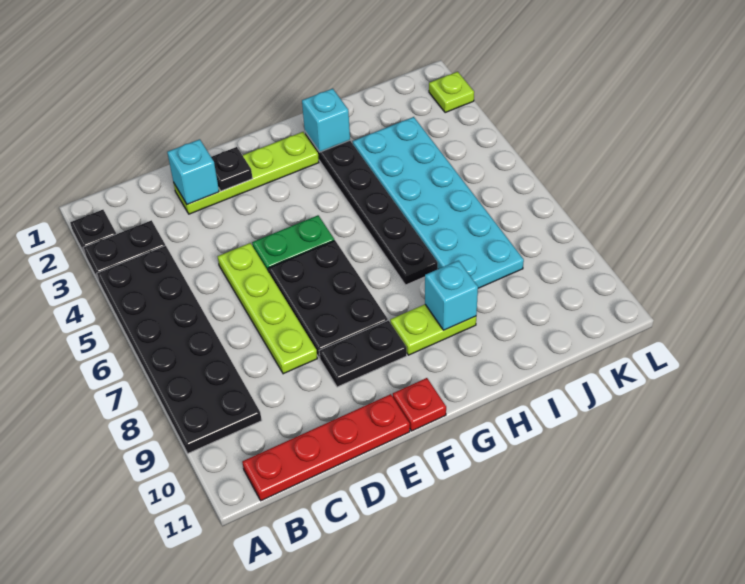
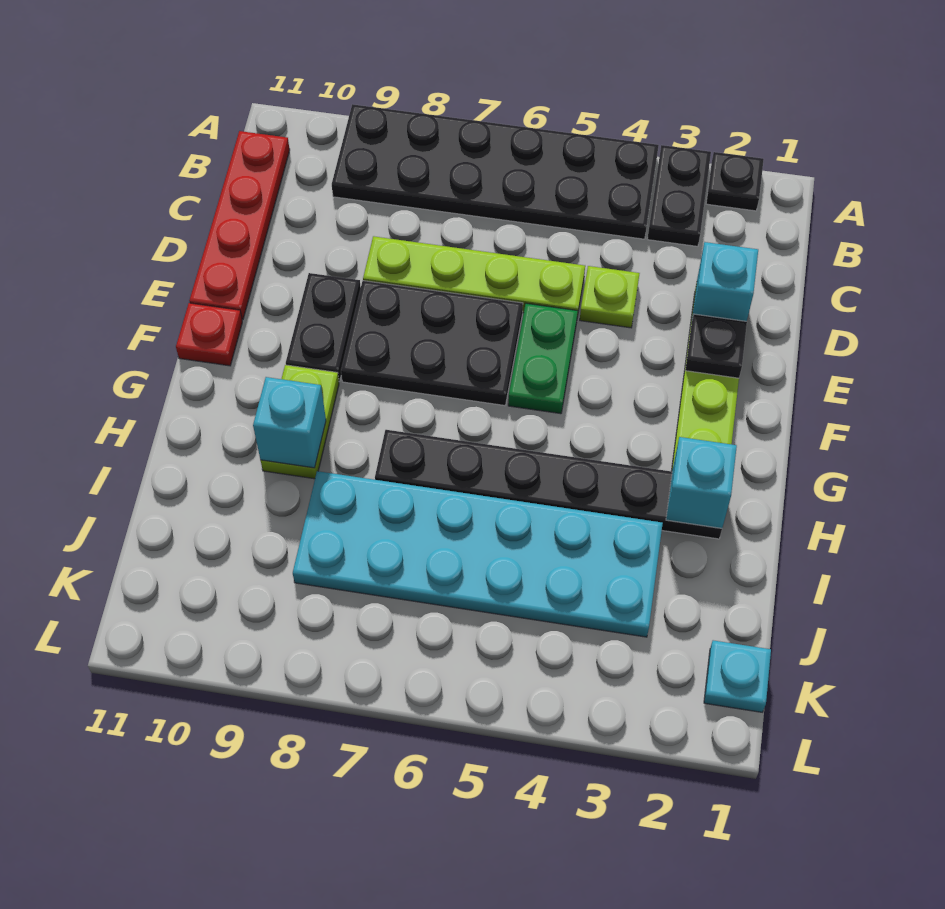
none -> cyan 1x1 plate [704,640,771,712]
lime 1x1 plate [429,72,474,113] -> lime 1x1 plate moved to [580,266,640,328]

